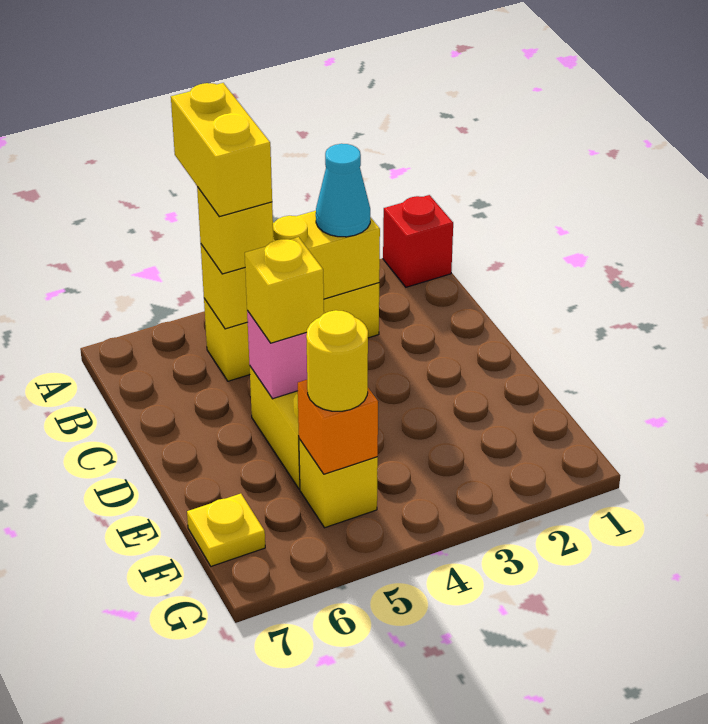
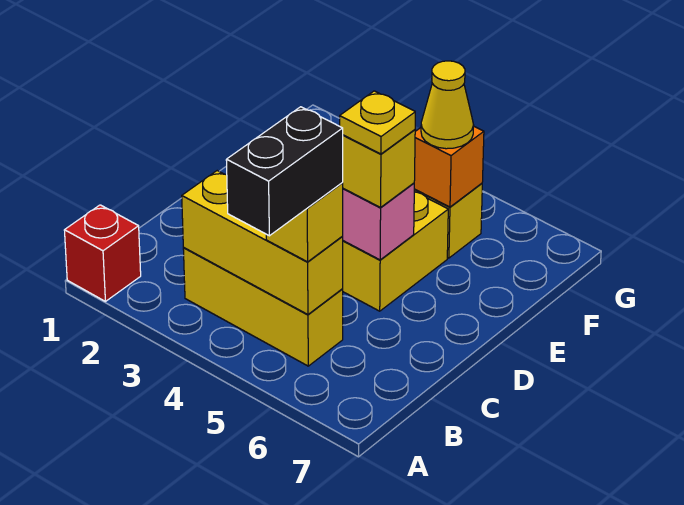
yellow 1x2 brick [171,83,272,217] -> black 1x2 brick [226,107,343,236]
cyan 1x1 cone [316,144,370,237] -> none
yellow 1x1 round brick [306,310,368,411] -> yellow 1x1 cone [421,61,474,149]
yellow 1x1 plate [187,494,265,566] -> yellow 1x1 plate moved to [340,91,415,154]

